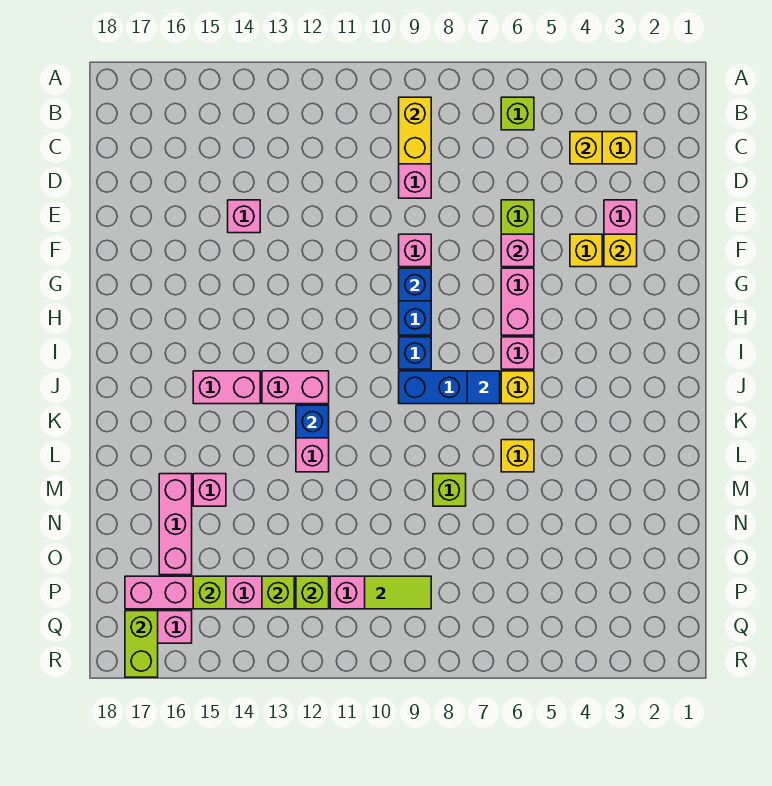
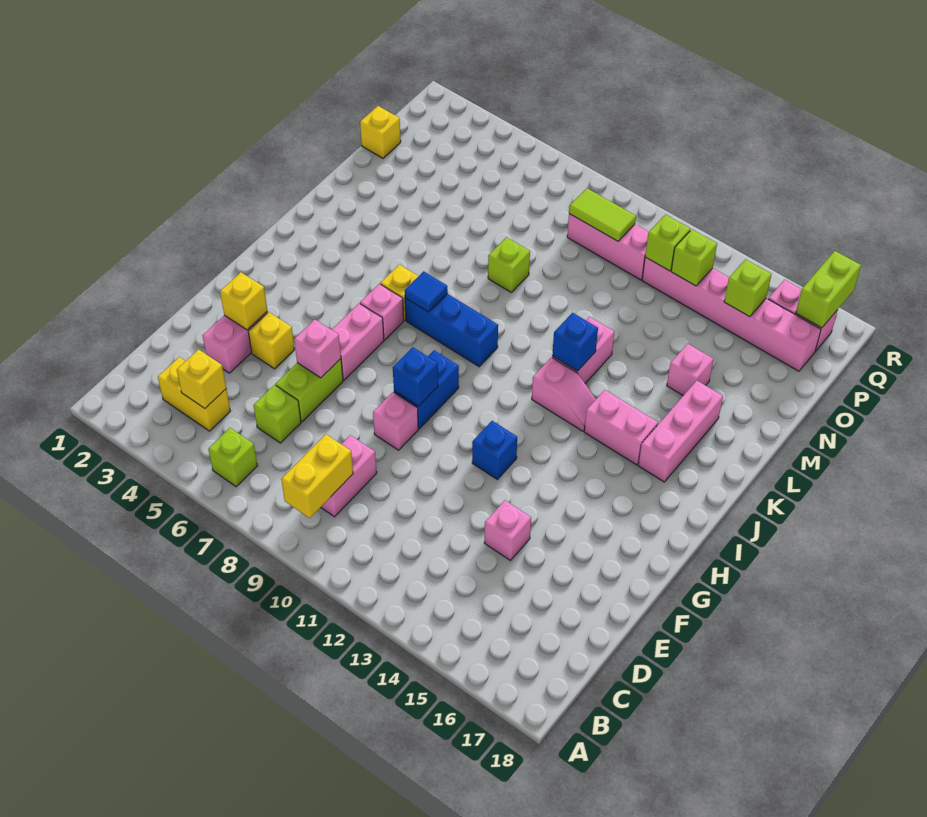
none -> lime 1x1 brick [253,385,301,443]
blue 1x1 brick [399,337,431,369] -> blue 1x1 brick moved to [472,421,517,479]
pink 1x2 brick [262,371,329,404] -> pink 1x2 slope [532,357,596,431]
yellow 1x1 brick [501,440,534,472] -> yellow 1x1 brick moved to [360,106,401,158]
pink 1x3 brick [159,474,192,575] -> pink 1x3 brick moved to [638,381,723,482]

